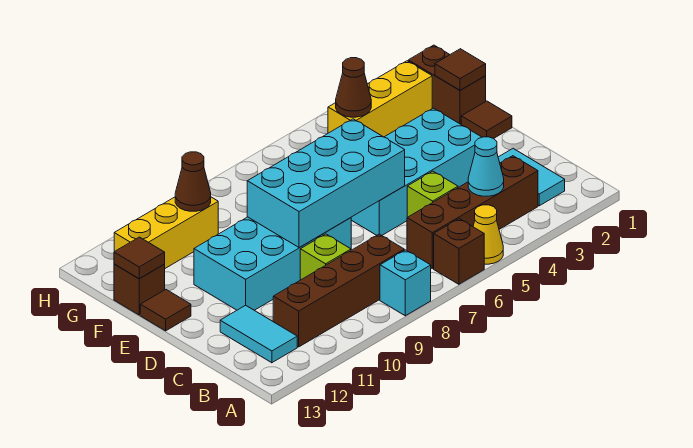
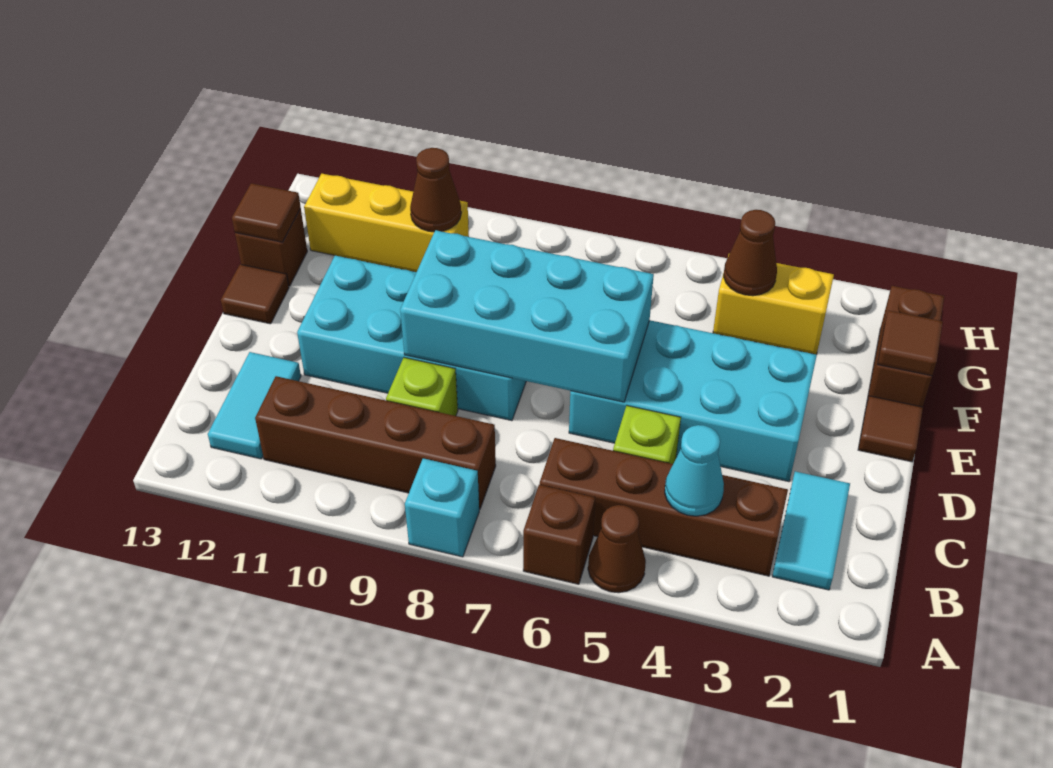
yellow 1x1 cone [473,205,503,264] -> brown 1x1 cone [588,505,646,593]
yellow 1x3 brick [328,61,432,137] -> yellow 1x2 brick [713,255,834,355]

